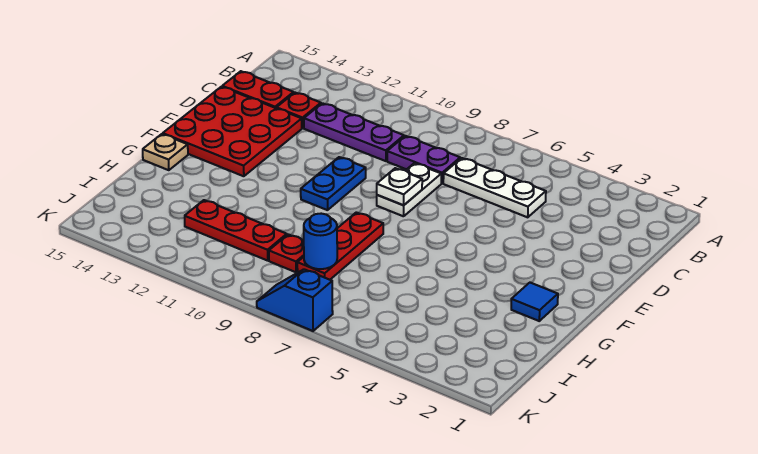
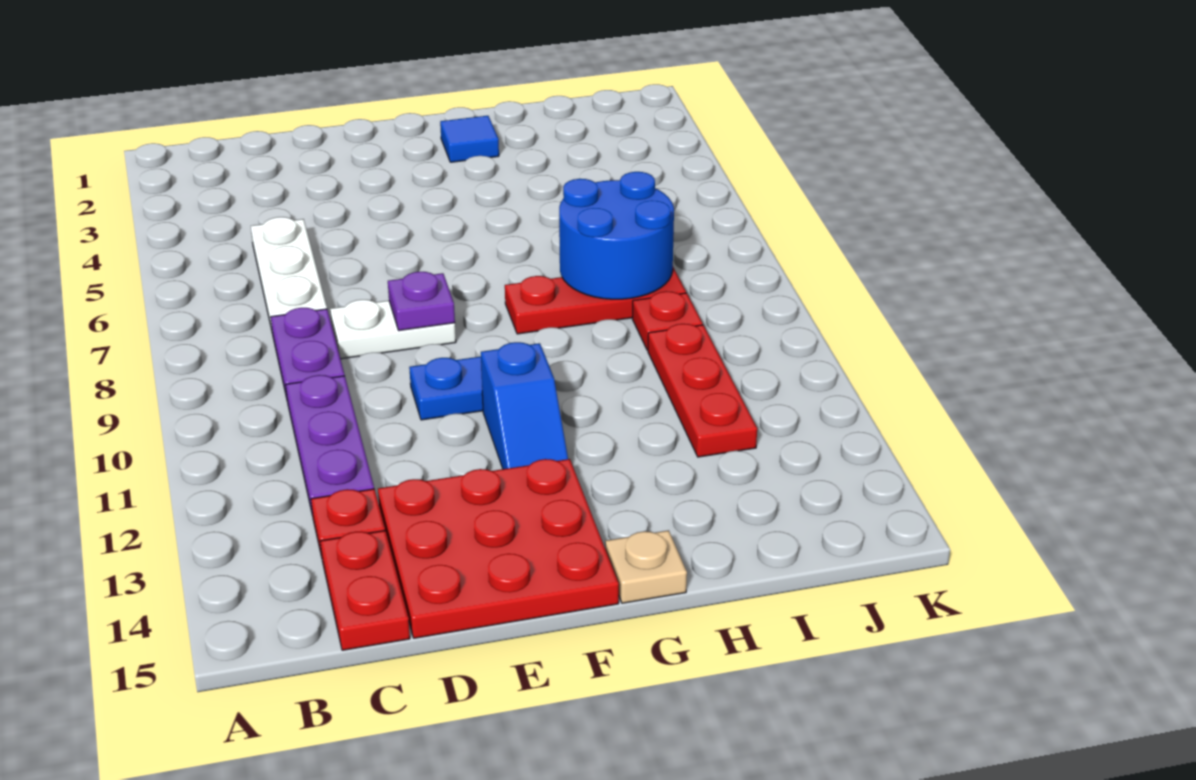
white 1x1 plate [377,168,422,205] -> purple 1x1 plate [388,272,455,331]
blue 1x1 round brick [304,214,337,269] -> blue 2x2 round brick [559,172,674,299]
blue 1x2 slope [257,269,333,331] -> blue 1x2 slope moved to [481,342,568,469]

